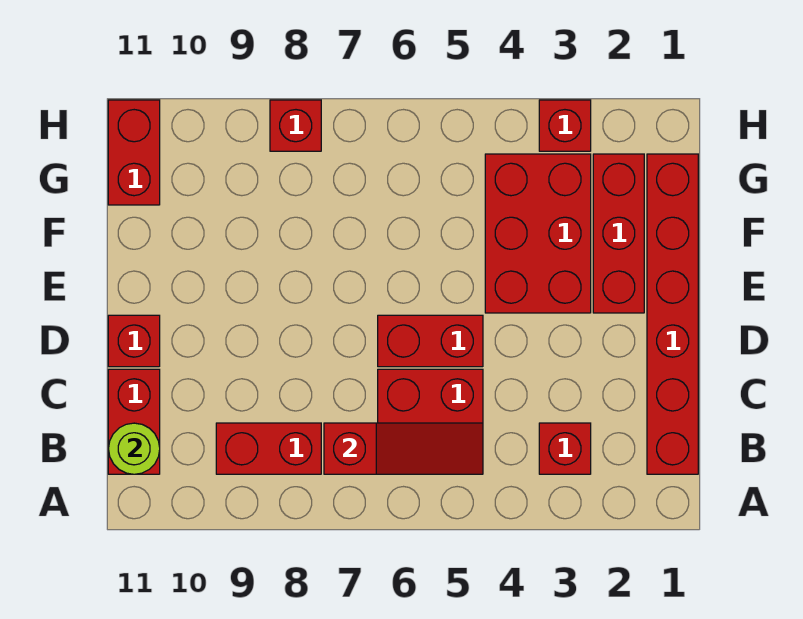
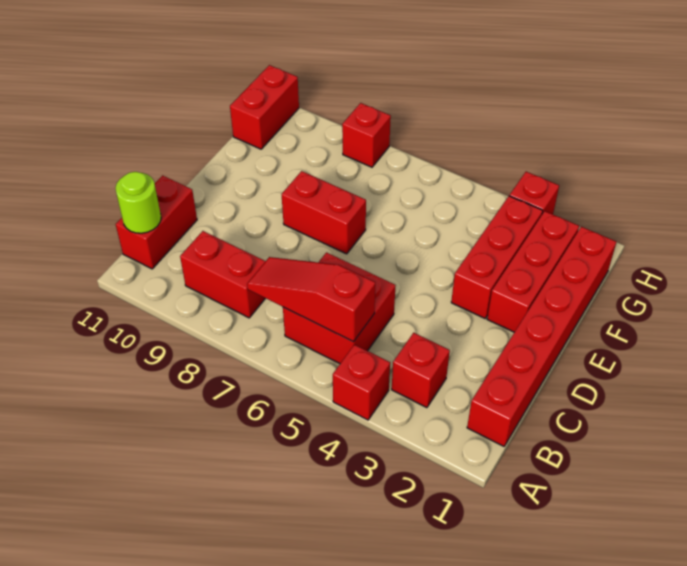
red 1x3 slope [324,423,483,474] -> red 1x3 slope turned to [247,257,375,342]
red 1x2 brick [378,315,483,367] -> red 1x2 brick moved to [282,171,366,254]
red 1x1 brick [108,315,160,367] -> red 1x1 brick moved to [333,345,390,420]
red 2x3 brick [485,154,591,313] -> red 1x3 brick [451,196,543,318]

